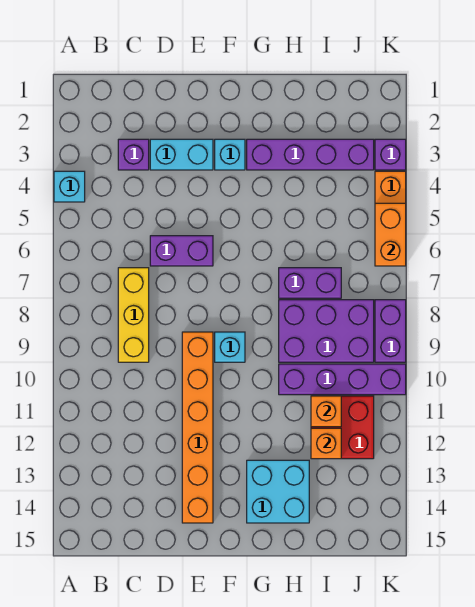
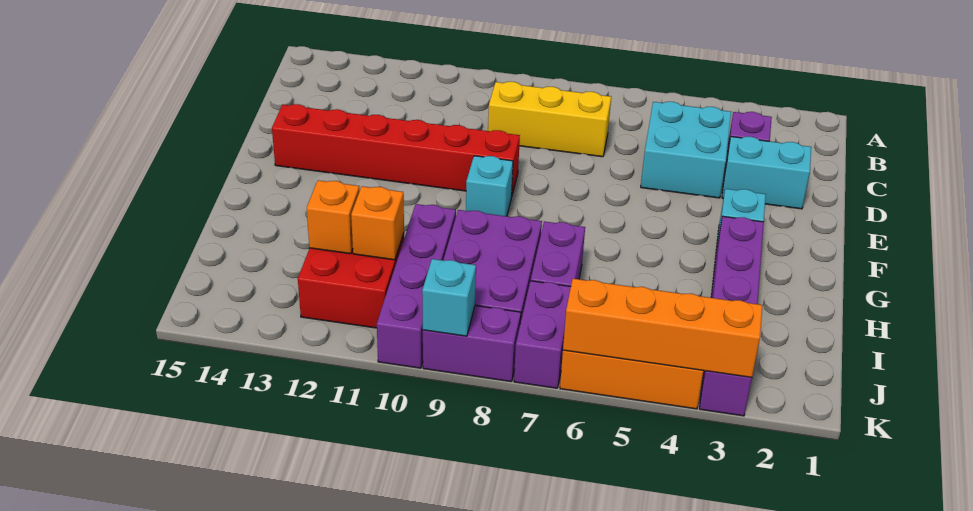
cyan 1x1 brick [54,171,85,202] -> cyan 1x1 brick moved to [422,259,476,336]
cyan 1x2 brick [150,139,213,170] -> cyan 1x2 brick turned to [722,137,811,209]
purple 1x2 brick [150,236,213,266] -> purple 1x2 brick moved to [514,281,571,388]
orange 1x6 brick [182,332,213,523] -> red 1x6 brick [272,104,520,194]
cyan 2x2 brick [247,460,309,523] -> cyan 2x2 brick moved to [641,102,731,198]
orange 1x2 brick [375,203,406,266] -> orange 1x4 brick [563,279,762,377]

